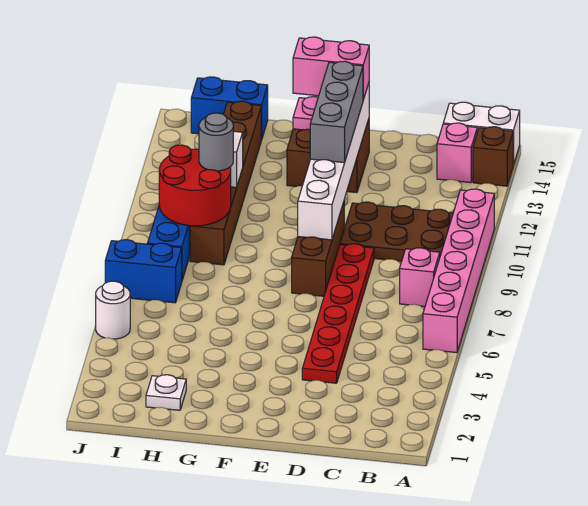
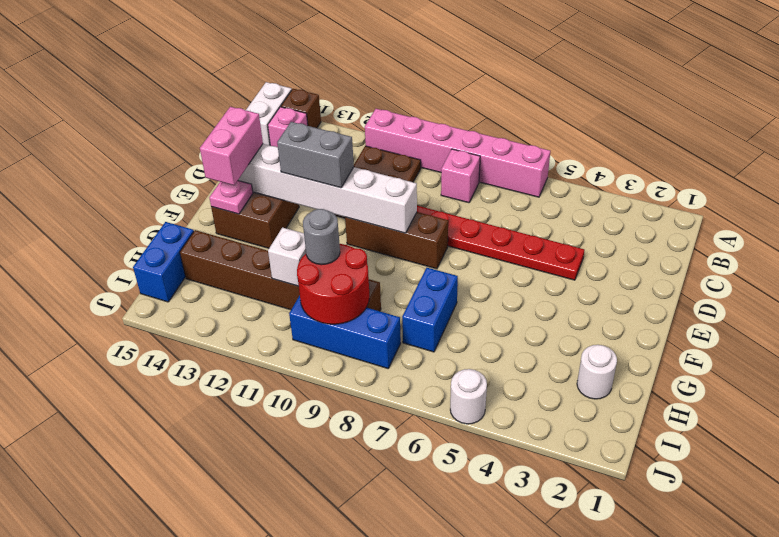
grey 1x3 brick [310,61,363,163] -> grey 1x2 brick [277,122,354,188]
white 1x1 plate [146,375,186,410] -> white 1x1 round brick [577,345,617,399]
blue 1x2 brick [105,240,182,303] -> blue 1x2 brick moved to [402,268,458,352]

